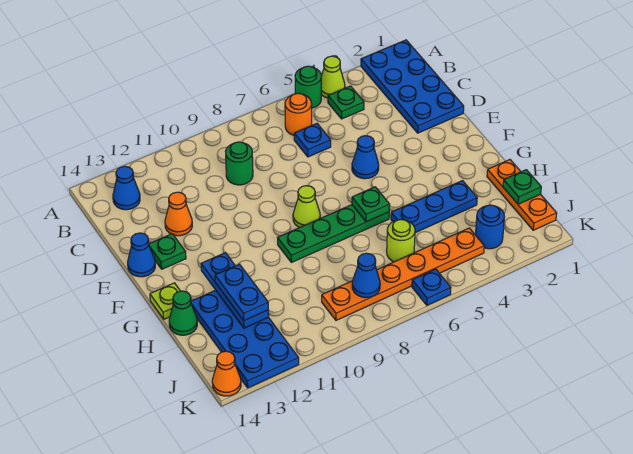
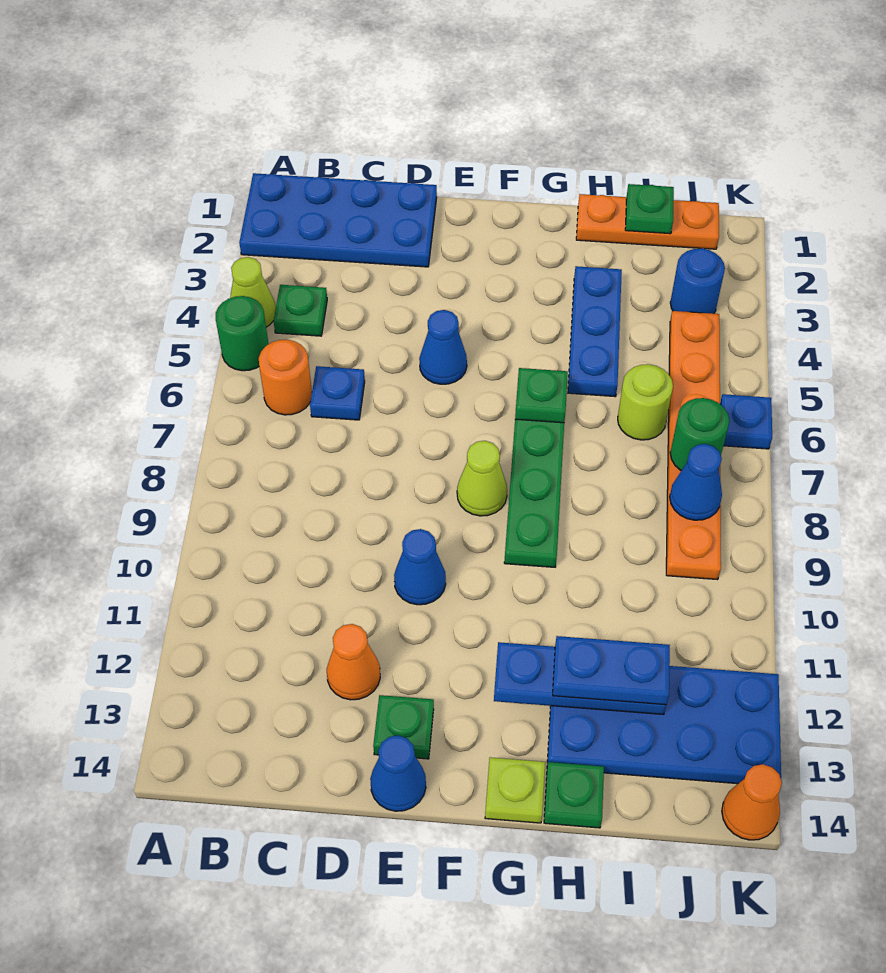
blue 1x1 cone [113,166,140,210] -> blue 1x1 cone moved to [394,529,446,605]
green 1x1 round brick [226,142,253,185] -> green 1x1 round brick moved to [670,398,729,471]
green 1x1 cone [169,291,197,335] -> green 1x1 plate [544,762,604,828]

